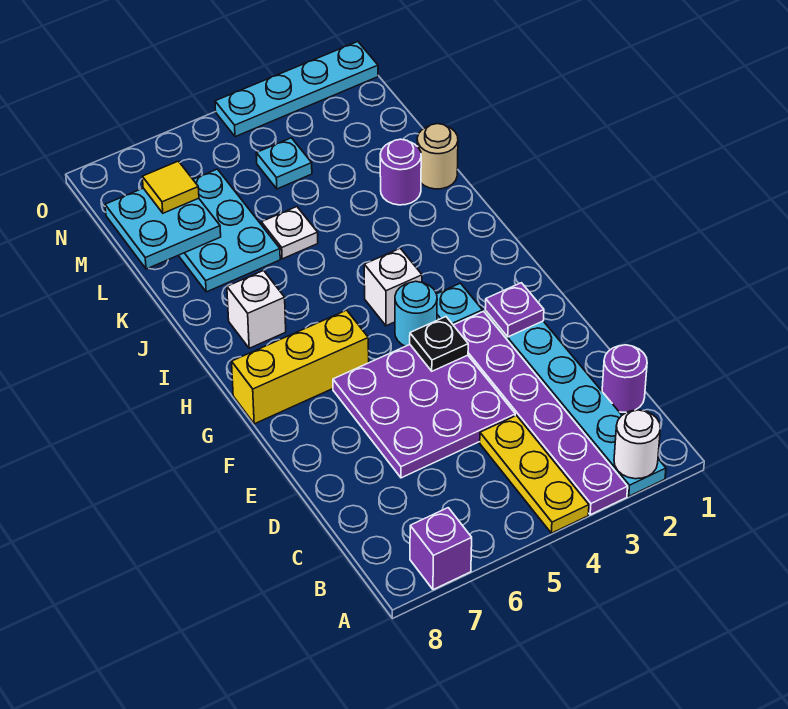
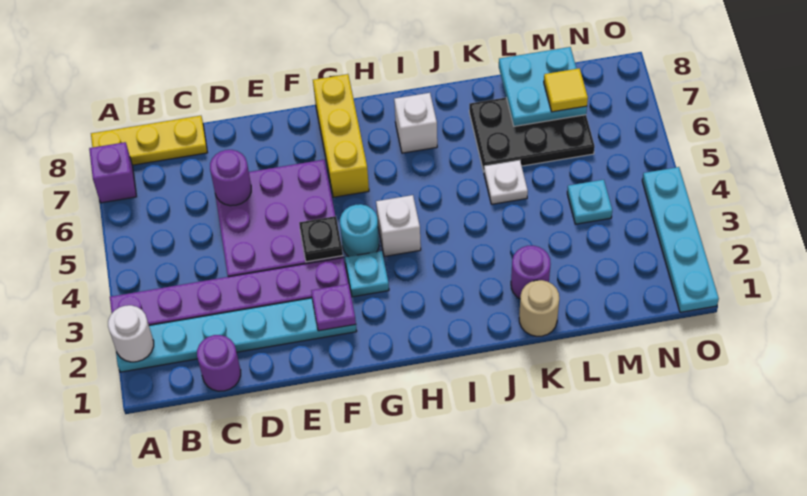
yellow 1x3 plate [480,416,589,533] -> yellow 1x3 plate moved to [91,116,207,165]
none -> purple 1x1 round brick [210,150,251,206]
cyan 2x3 plate [178,169,280,292] -> black 2x3 plate [469,98,595,171]

